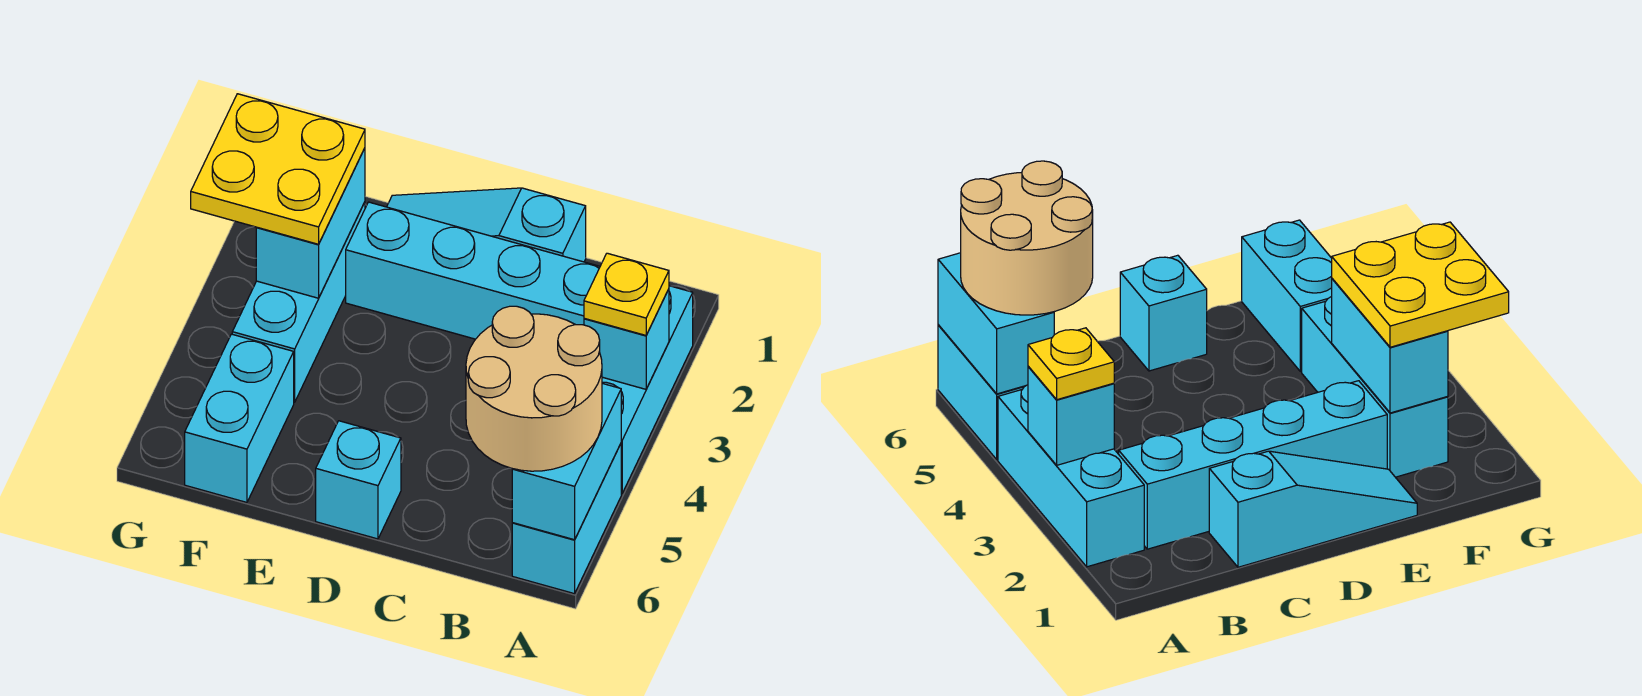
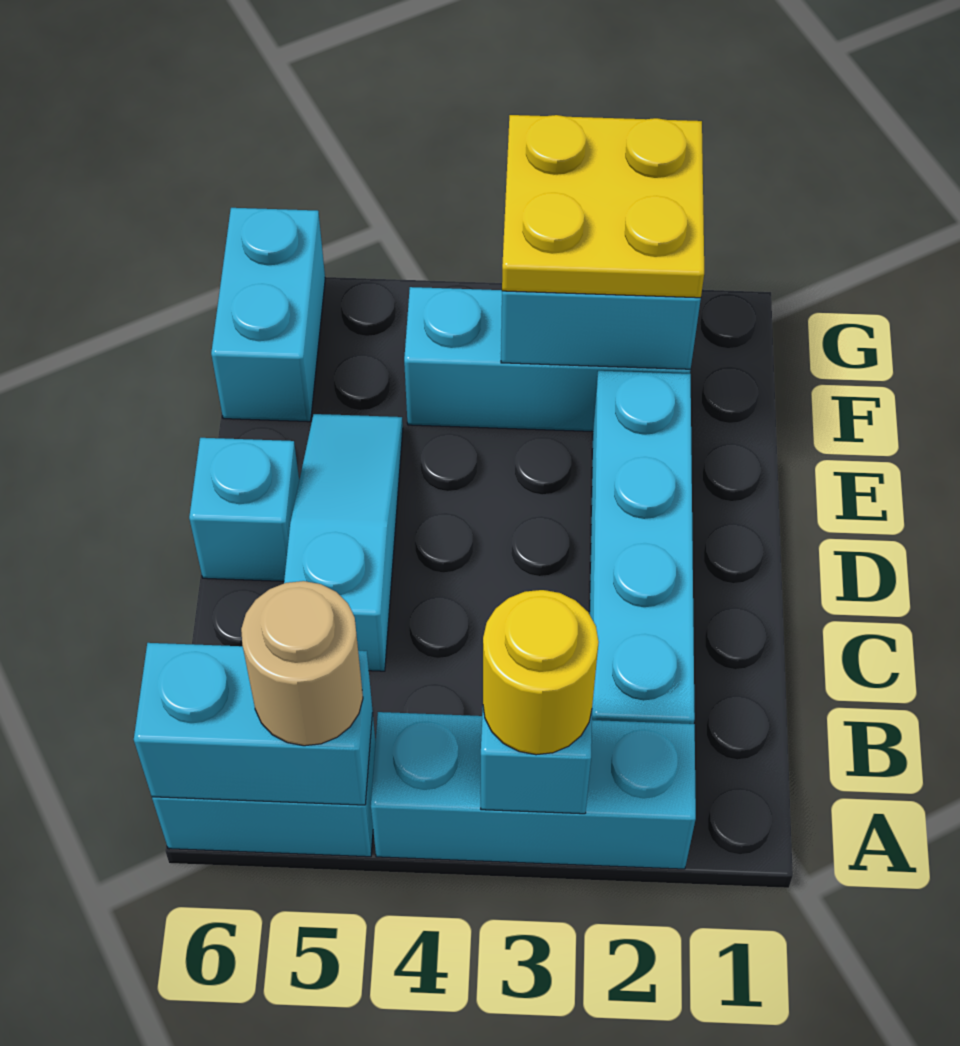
yellow 1x1 plate [584,253,669,335] -> yellow 1x1 round brick [483,590,599,755]
tan 2x2 round brick [466,306,602,471] -> tan 1x1 round brick [241,581,363,746]
cyan 1x3 slope [387,188,586,262] -> cyan 1x3 slope moved to [284,414,403,671]
cyan 1x2 brick [185,334,294,502] -> cyan 1x2 brick turned to [211,208,325,422]

